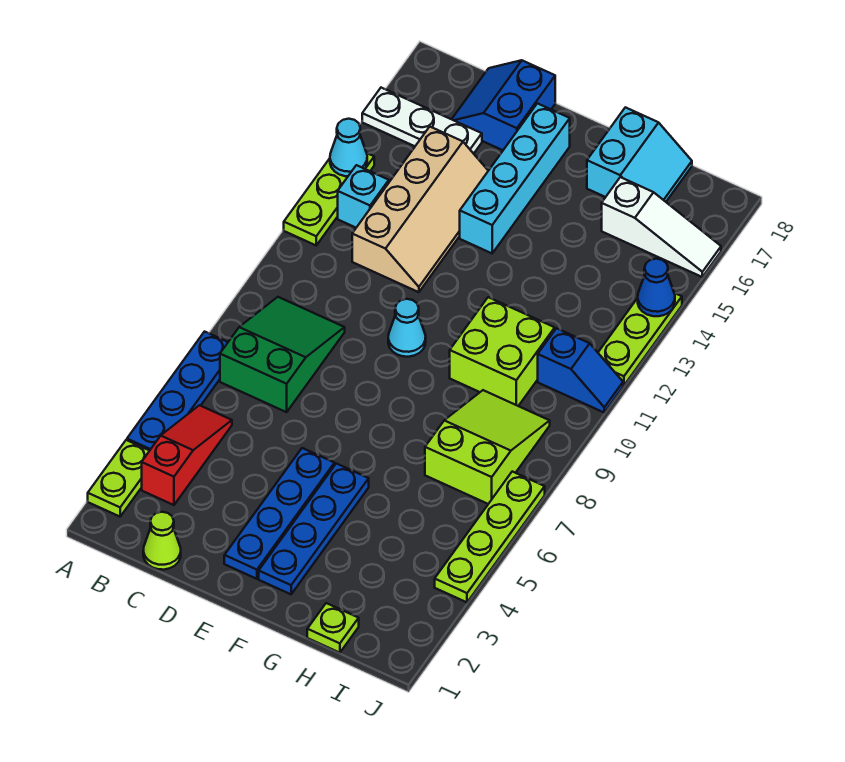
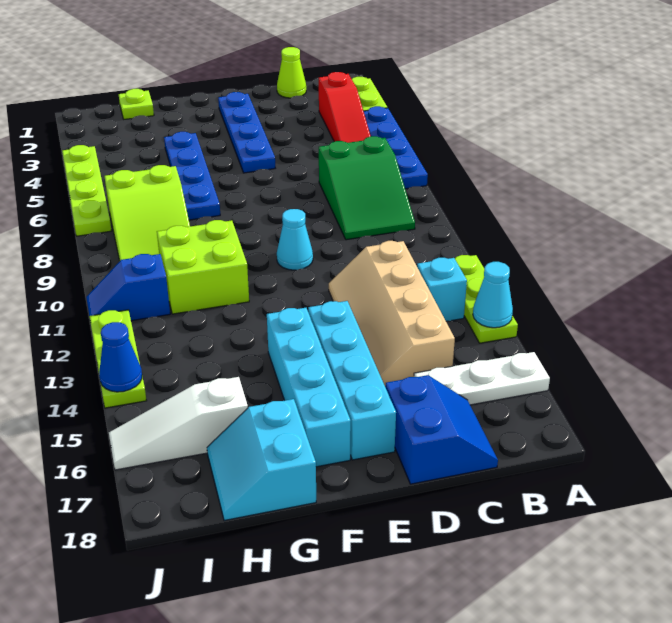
blue 1x4 plate [259,464,369,594] -> blue 1x4 plate moved to [164,132,220,220]
none -> cyan 1x4 brick [267,308,351,467]

